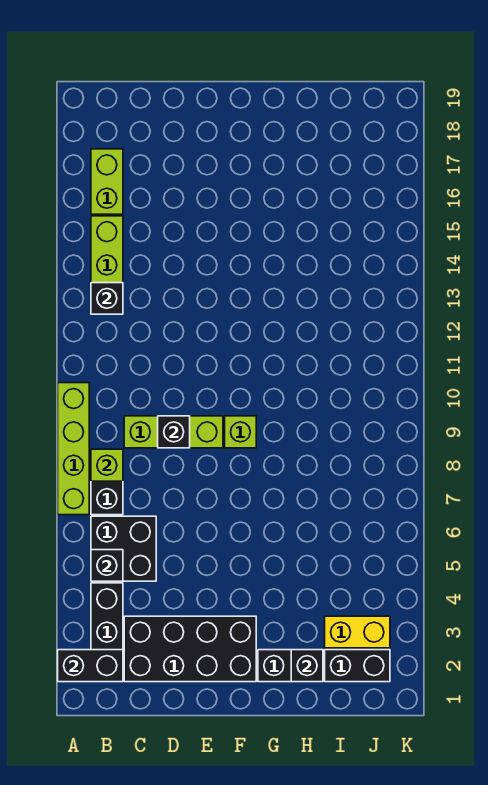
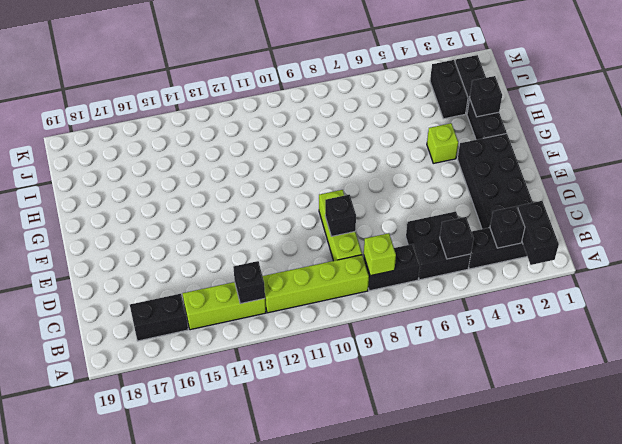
lime 1x4 brick [58,383,89,515] -> lime 1x4 brick moved to [263,255,369,313]
none -> black 1x1 brick [490,206,525,248]
lime 1x2 brick [91,149,123,214] -> black 1x2 brick [130,294,188,341]
lime 1x1 brick [225,416,256,448] -> lime 1x1 brick moved to [427,123,458,163]
yellow 1x2 brick [325,616,390,648] -> black 1x2 brick [430,60,468,119]

